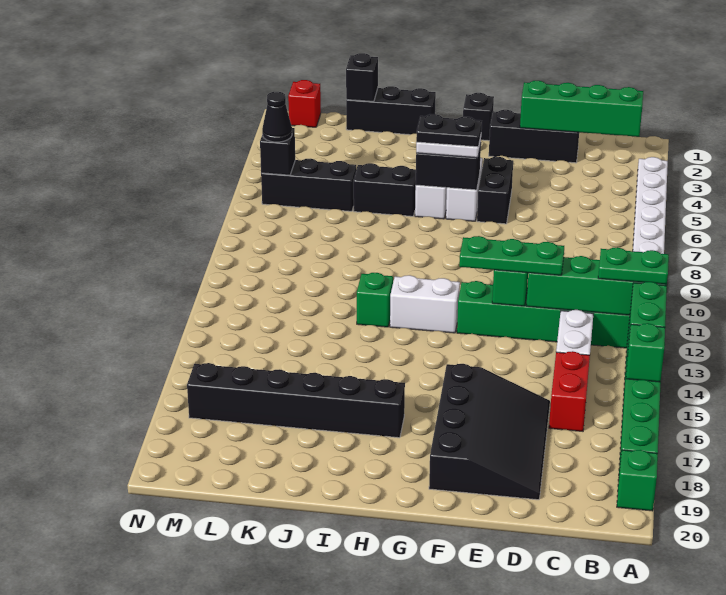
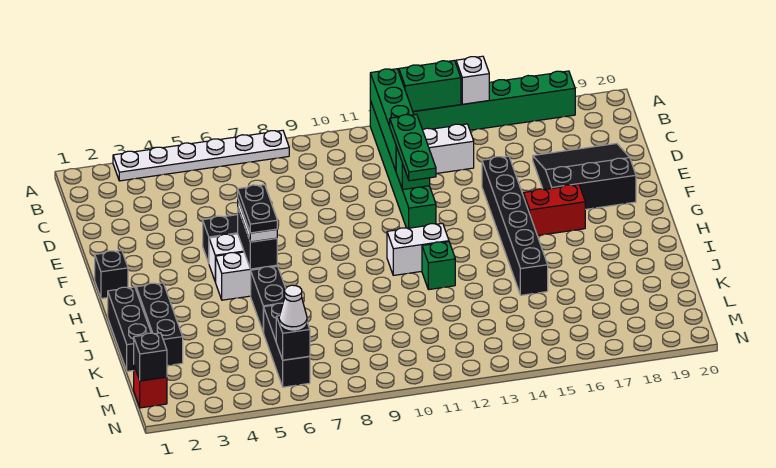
green 1x2 plate [598,247,669,285] -> none
green 1x1 brick [626,323,665,382] -> white 1x1 brick [456,56,489,104]
green 1x1 brick [617,450,658,511] -> none
green 1x4 brick [520,81,643,137] -> none
red 1x2 brick [549,351,590,431] -> red 1x2 brick moved to [523,185,585,236]
black 1x3 brick [489,110,579,163] -> black 1x3 brick moved to [136,283,183,366]
black 3x4 slope [429,364,550,500] -> black 3x3 slope [533,143,636,209]
white 1x2 brick [390,275,460,333] -> white 1x2 brick turned to [387,223,449,275]
black 1x6 brick [187,363,405,438] -> black 1x6 brick moved to [482,156,548,295]
black 1x1 brick [346,53,378,102] -> black 1x1 brick moved to [134,333,167,381]
black 1x1 cone [262,92,292,142] -> white 1x1 cone [279,285,307,331]

